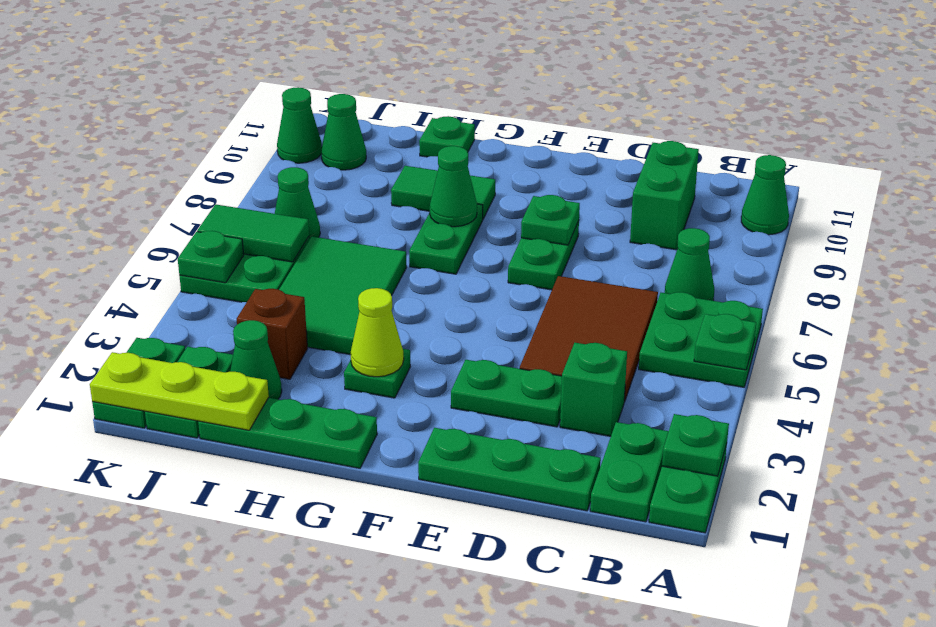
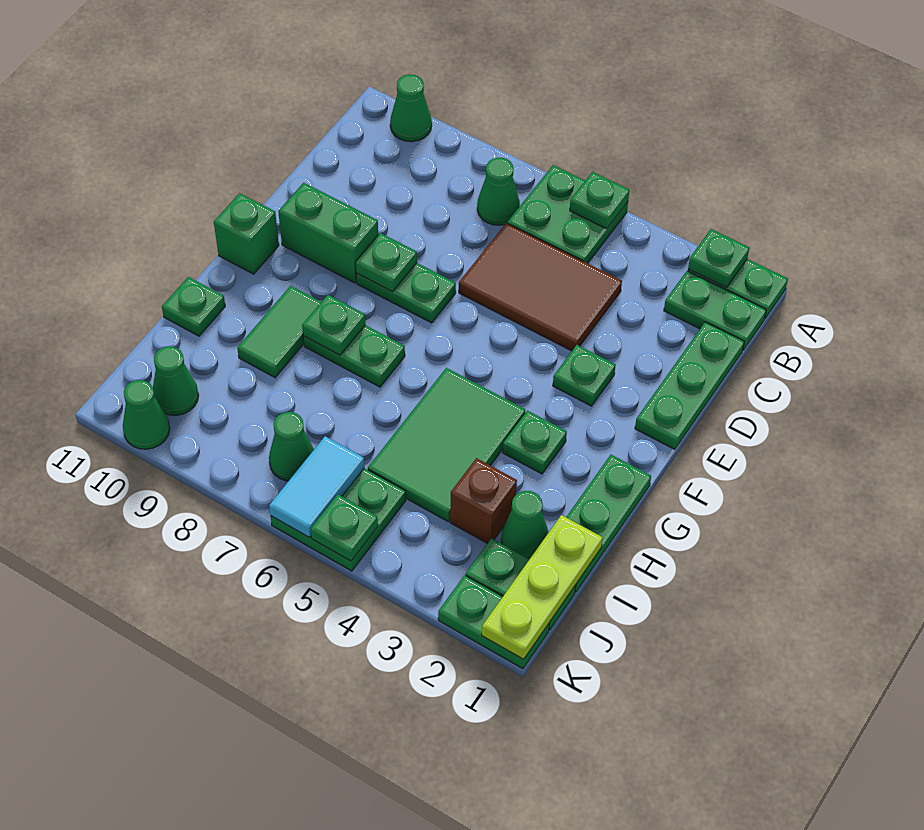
green 1x1 brick [560,343,627,436] -> green 1x1 brick moved to [214,193,279,274]
green 1x2 brick [630,141,699,250] -> green 1x2 brick moved to [278,183,378,283]
green 1x2 plate [451,360,562,427] -> green 1x1 plate [553,345,616,406]
lime 1x1 cone [351,288,404,377] -> none
green 1x1 cone [430,146,477,227] -> green 1x1 plate [302,295,365,355]
green 2x3 tile [279,236,406,355] -> green 2x3 tile turned to [368,368,525,522]
green 1x2 tile [197,204,309,262] -> cyan 1x2 tile [269,436,364,537]

